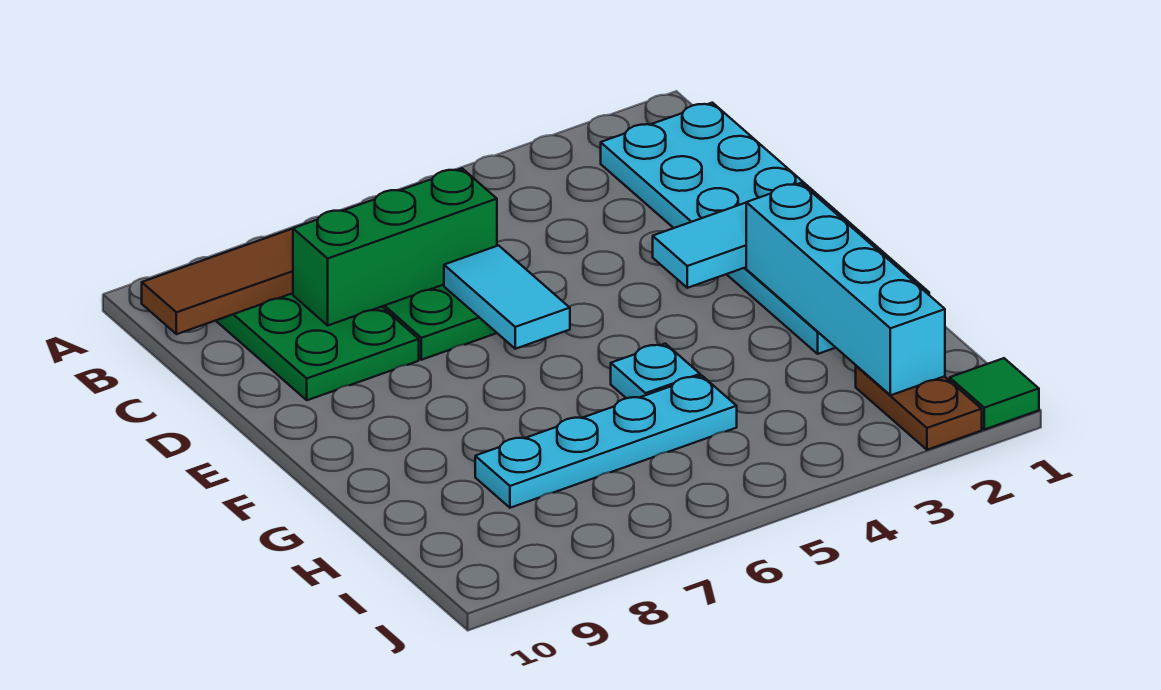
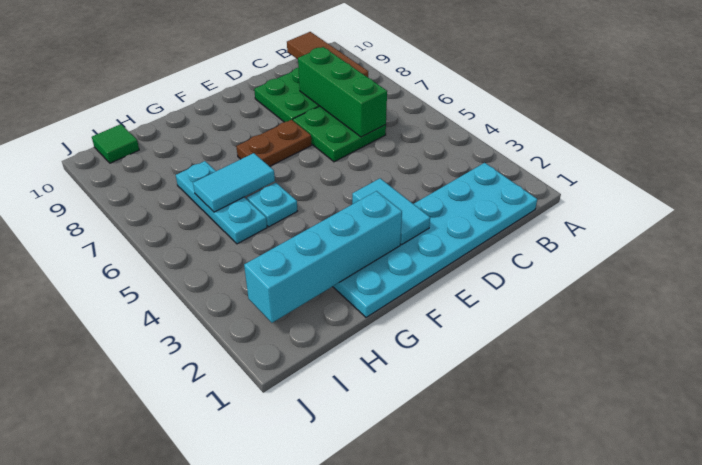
cyan 1x2 tile [444,246,570,349] -> cyan 1x2 tile moved to [193,153,275,212]
cyan 1x4 plate [475,376,737,508] -> cyan 1x3 plate [176,161,267,244]
brown 1x2 plate [856,366,982,450] -> brown 1x2 plate moved to [236,120,311,166]
green 1x1 tile [950,358,1039,429] -> green 1x1 tile moved to [92,124,139,163]

